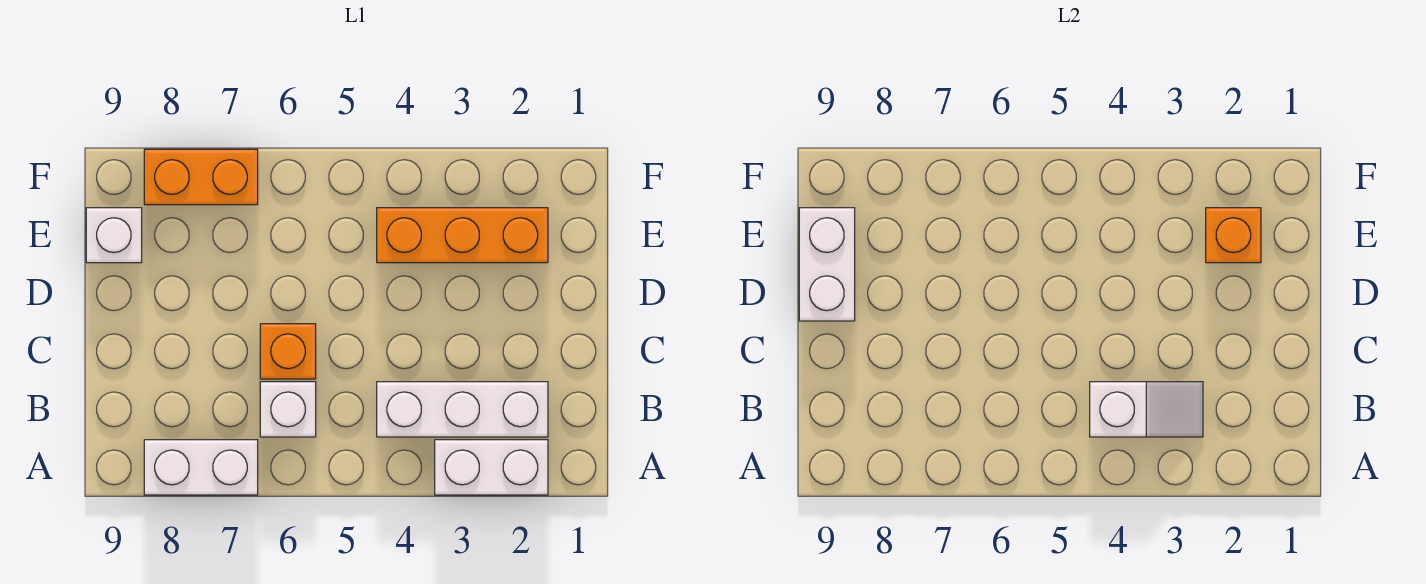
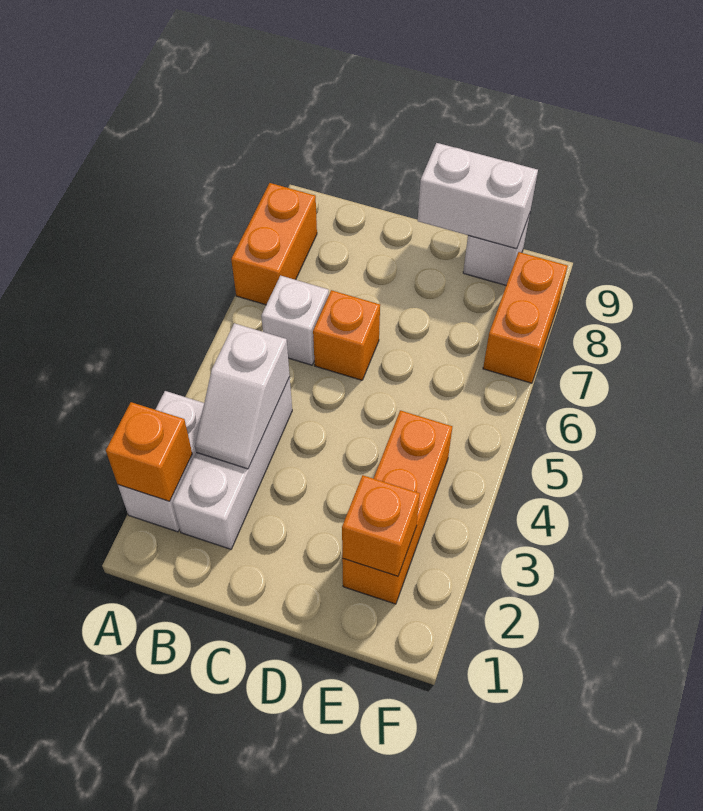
none -> orange 1x1 brick [106,402,192,501]
white 1x2 brick [144,440,258,495] -> orange 1x2 brick [231,183,317,305]

